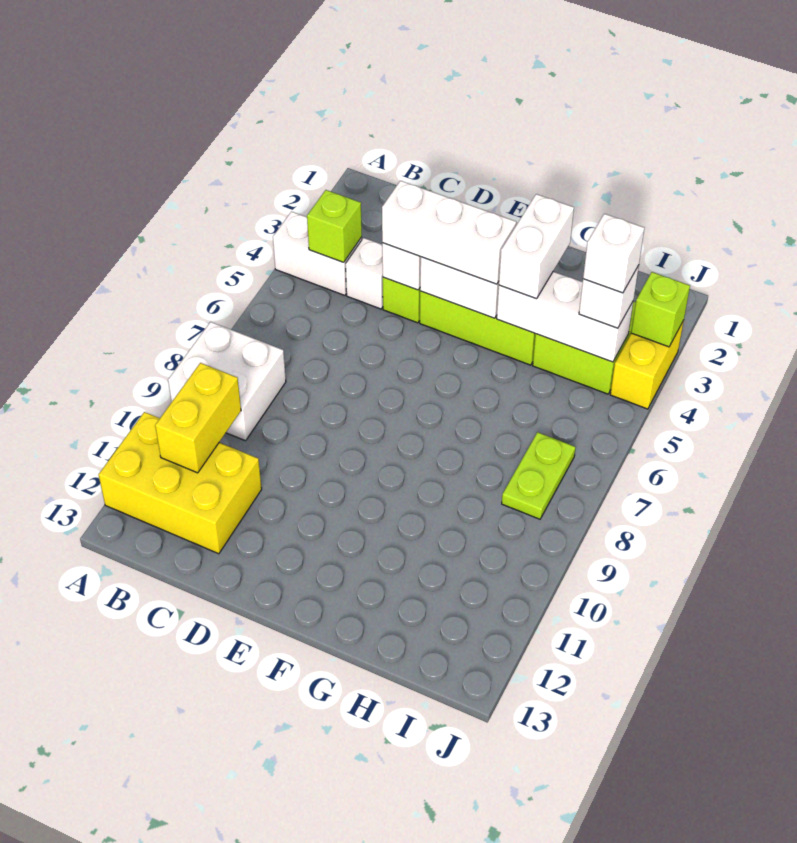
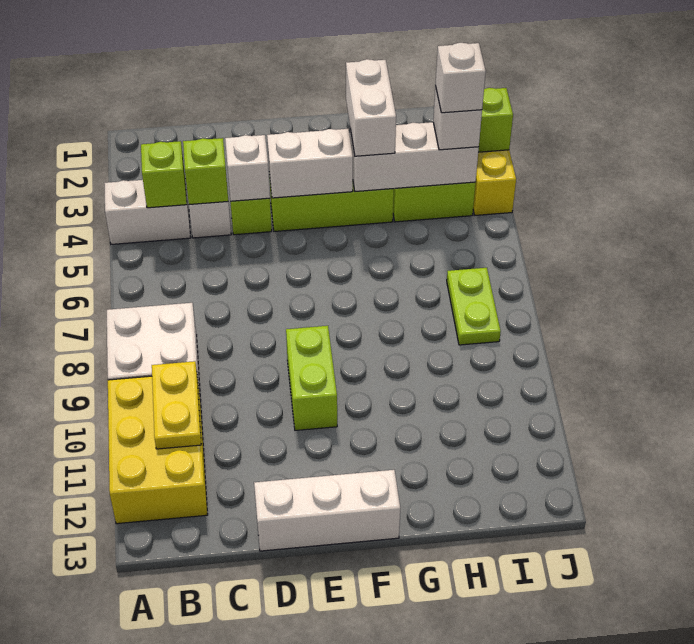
yellow 2x3 brick [99,412,262,554] -> yellow 2x3 brick turned to [108,376,208,524]
yellow 1x2 brick [155,363,241,473] -> yellow 1x2 plate [152,361,201,449]
none -> lime 1x1 brick [183,138,228,205]
white 1x3 brick [382,181,516,284] -> white 1x3 brick moved to [254,470,400,551]
none -> lime 1x2 brick [286,326,337,430]

